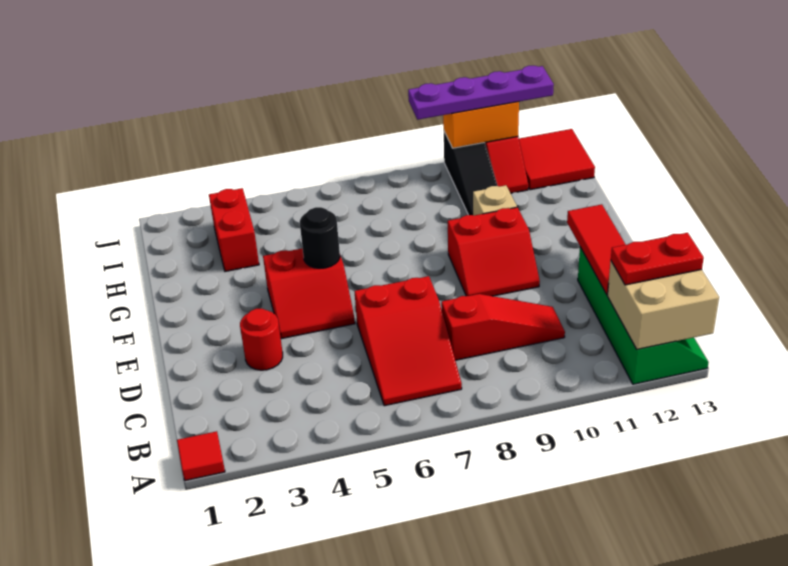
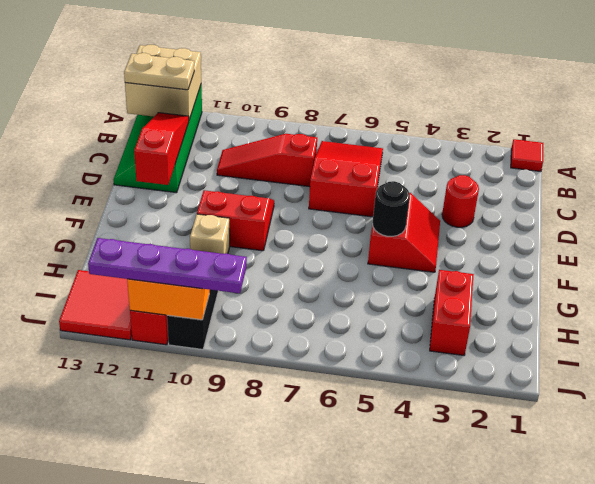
red 1x2 plate [611,233,704,285] -> tan 1x2 plate [124,53,194,90]
red 1x3 tile [567,204,626,295] -> red 1x3 slope [134,113,189,185]
red 2x2 slope [263,248,355,339] -> red 2x2 slope turned to [368,193,440,272]

